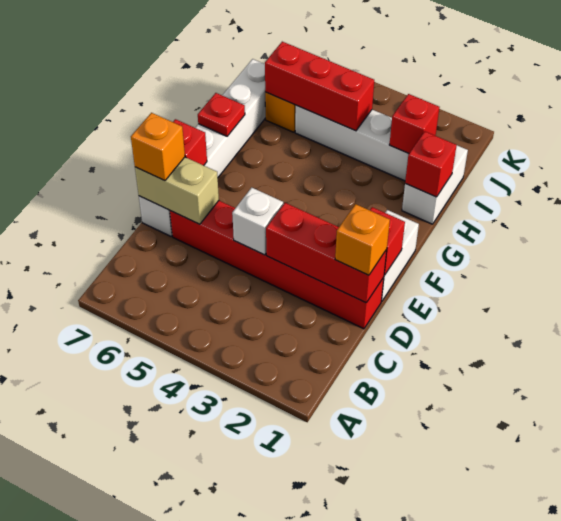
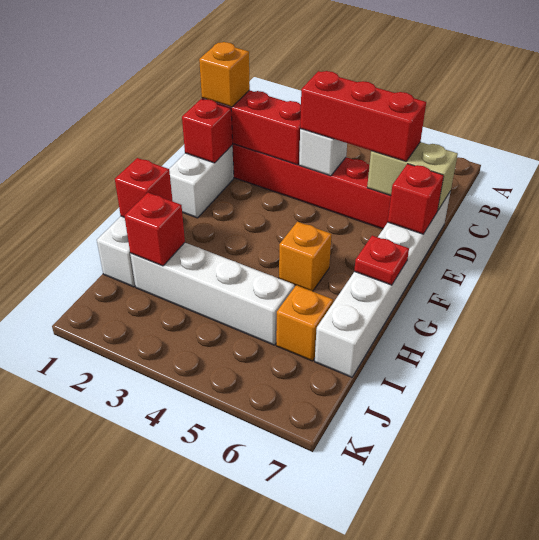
orange 1x1 brick [131,113,185,181] -> orange 1x1 brick moved to [279,222,332,291]
red 1x3 brick [265,42,374,131] -> red 1x3 brick moved to [300,71,426,161]

